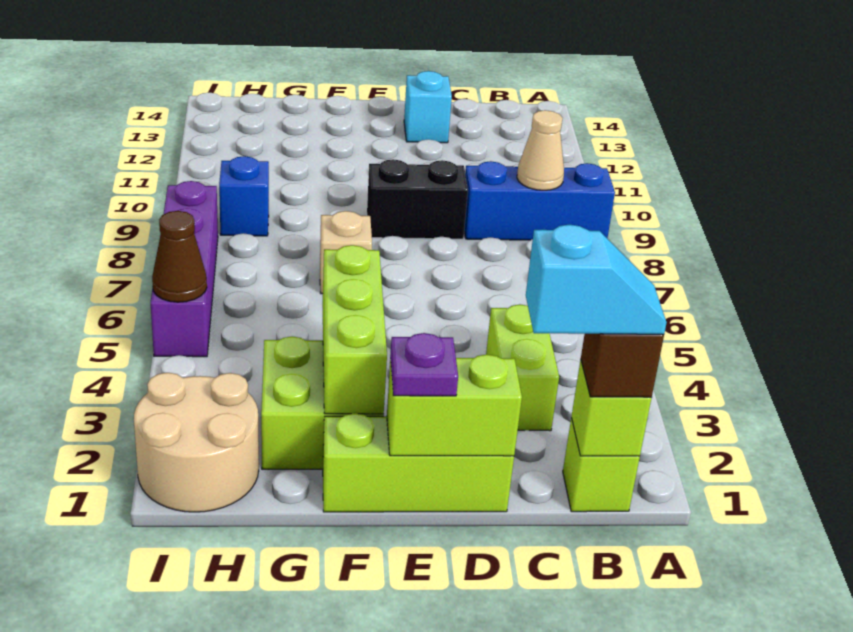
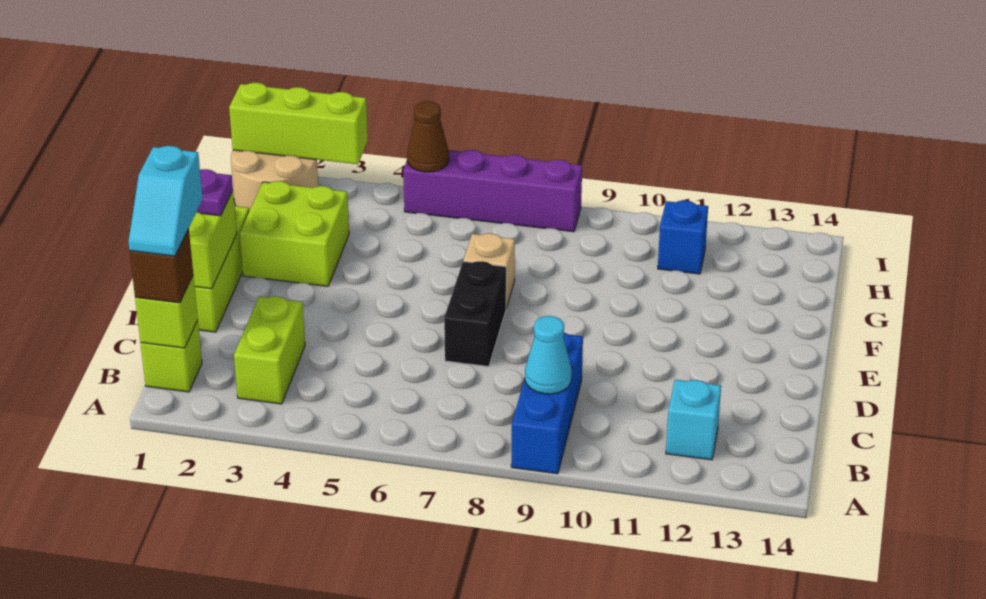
tan 1x1 cone [517,110,564,190] -> cyan 1x1 cone [525,316,572,394]
lime 1x2 brick [486,304,559,431] -> lime 1x2 brick turned to [234,296,305,404]
black 1x2 brick [367,159,468,239] -> black 1x2 brick moved to [444,261,506,366]
cyan 1x1 brick [404,71,452,143] -> cyan 1x1 brick moved to [666,380,721,460]
lime 1x3 brick [323,245,387,414] -> lime 1x3 brick moved to [229,83,368,164]
blue 1x1 brick [219,156,269,236] -> blue 1x1 brick moved to [658,200,708,274]

